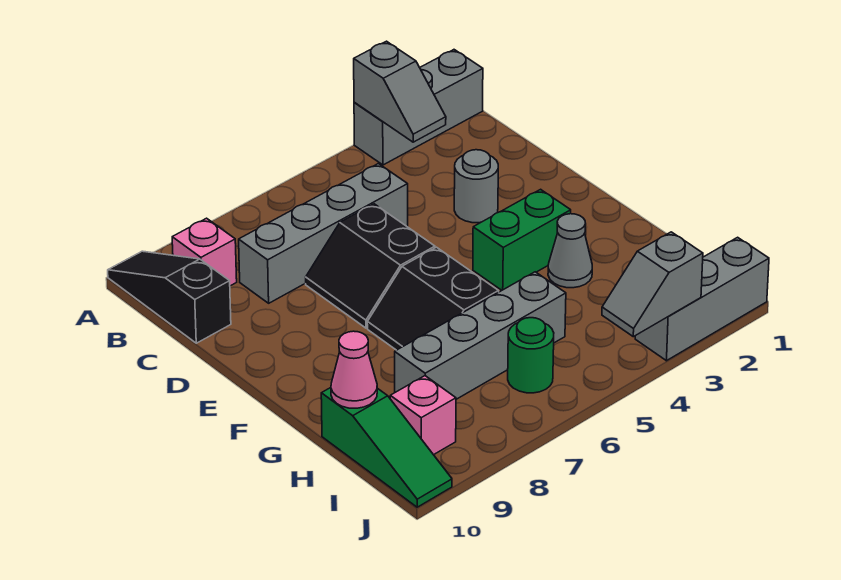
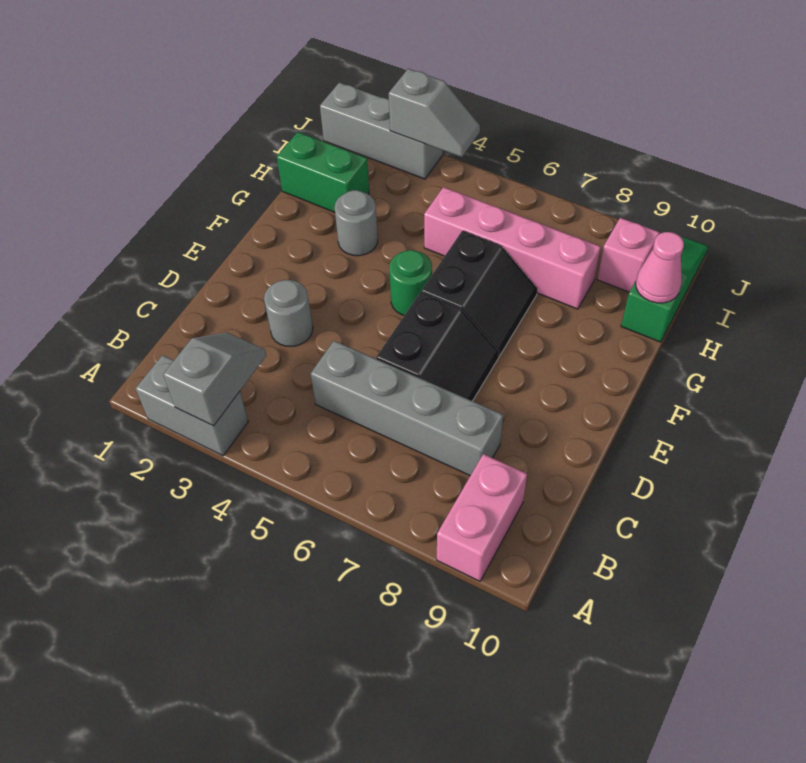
grey 1x3 brick [354,50,483,165] -> grey 1x2 brick [136,355,248,456]
black 1x3 slope [108,251,231,343] -> none
pink 1x1 brick [172,218,237,286] -> pink 1x2 brick [437,454,527,581]
green 1x2 brick [473,189,571,290] -> green 1x2 brick moved to [277,132,369,212]
grey 1x1 cone [548,214,592,288] -> grey 1x1 round brick [335,190,378,256]
grey 1x4 brick [395,272,566,399] -> pink 1x4 brick [424,187,601,309]
green 1x1 round brick [508,318,554,393] -> green 1x1 round brick moved to [389,250,432,315]

